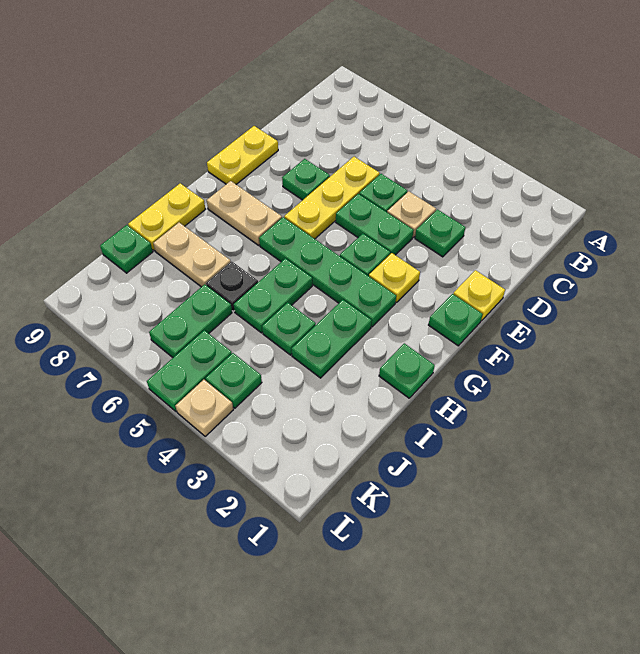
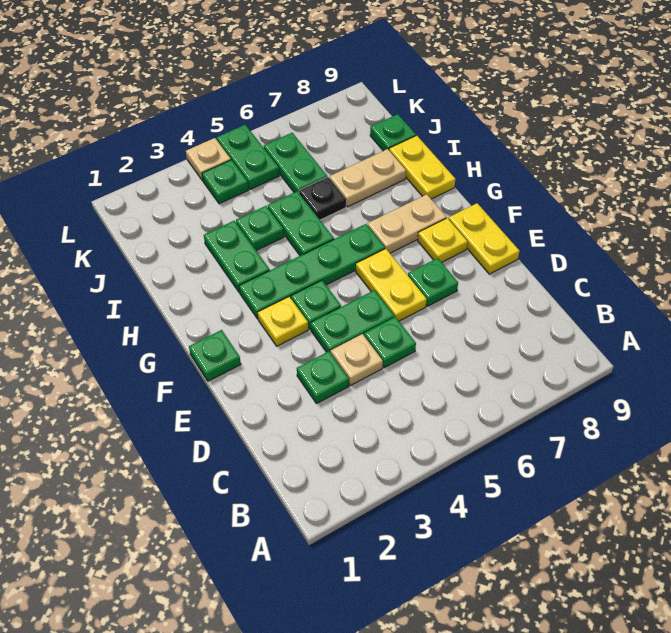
yellow 1x3 plate [284,157,380,239] -> yellow 1x2 plate [356,249,427,321]
yellow 1x1 plate [453,270,505,321] -> yellow 1x1 plate moved to [418,218,467,262]
green 1x1 plate [379,343,435,398] -> none

